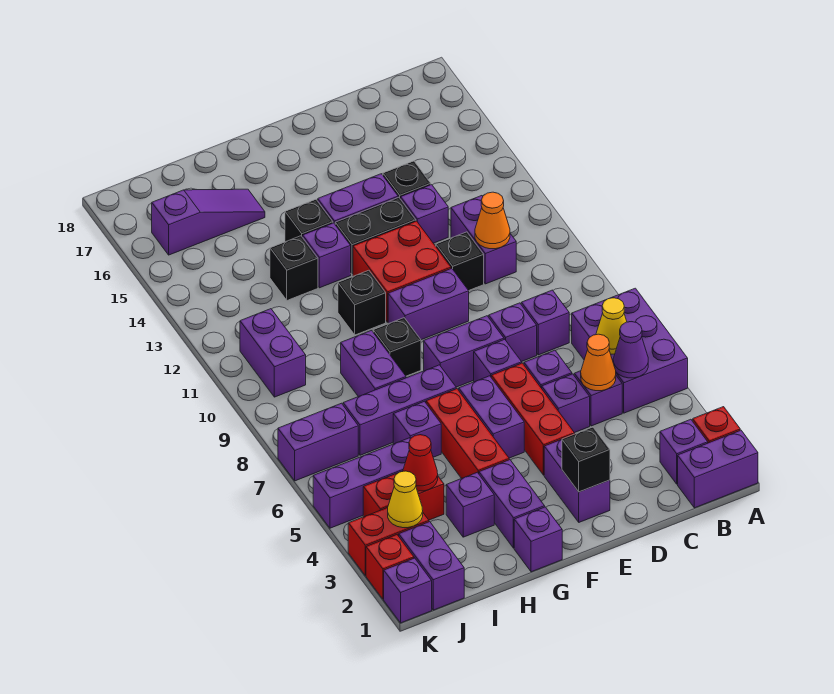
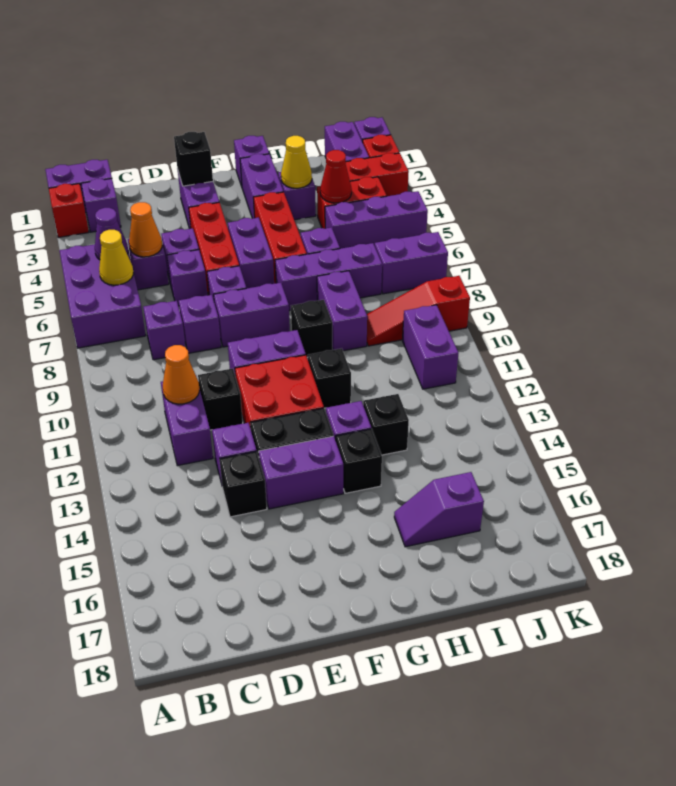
purple 1x3 slope [152,189,265,255] -> purple 1x2 slope [394,472,484,547]
none -> red 1x3 slope [367,276,470,346]
yellow 1x1 cone [388,471,423,528] -> yellow 1x1 cone moved to [281,136,312,188]

